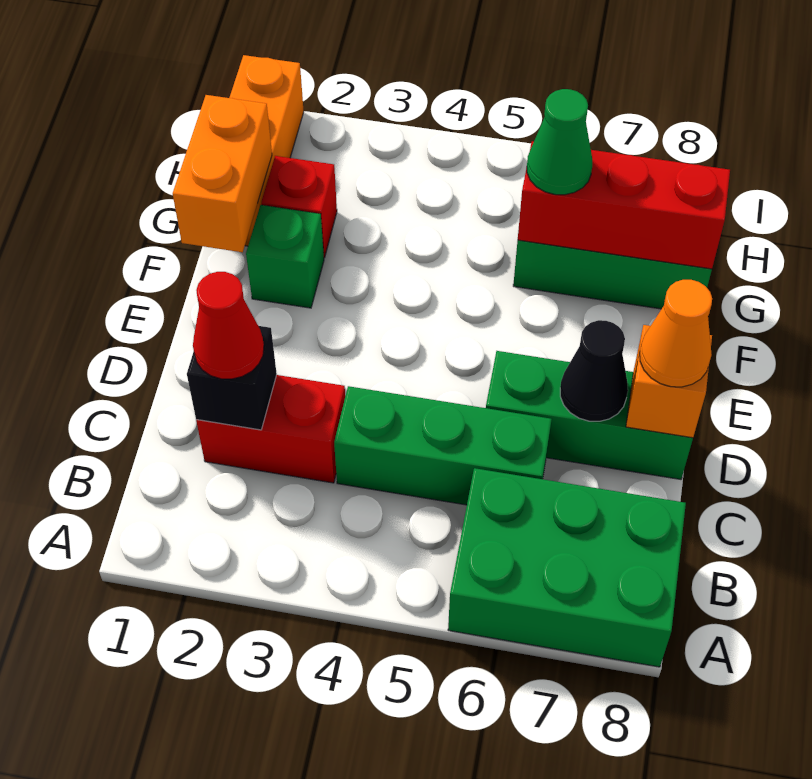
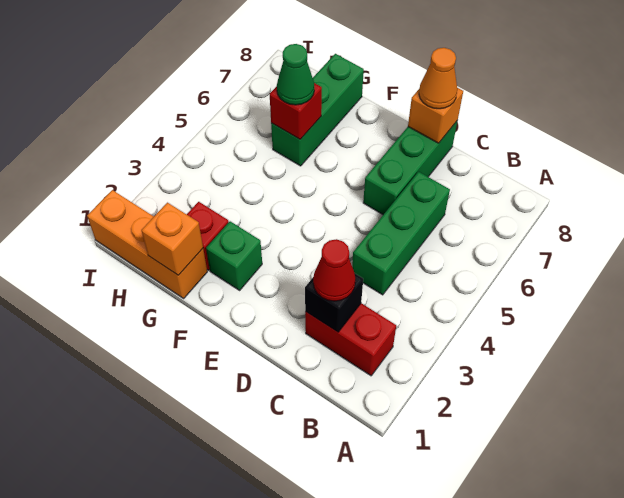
green 2x3 brick [448,468,686,667] -> none
red 1x2 brick [196,375,345,483] -> red 1x2 brick turned to [305,303,396,376]
black 1x1 cone [560,320,628,421] -> none
orange 1x2 brick [173,95,272,252] -> orange 1x1 brick [141,203,203,275]
red 1x3 brick [518,141,730,269] -> red 1x1 brick [270,83,322,139]

